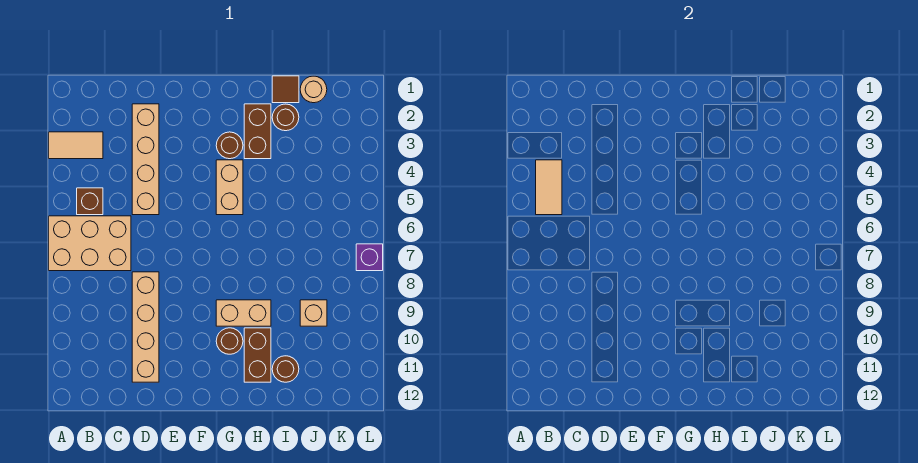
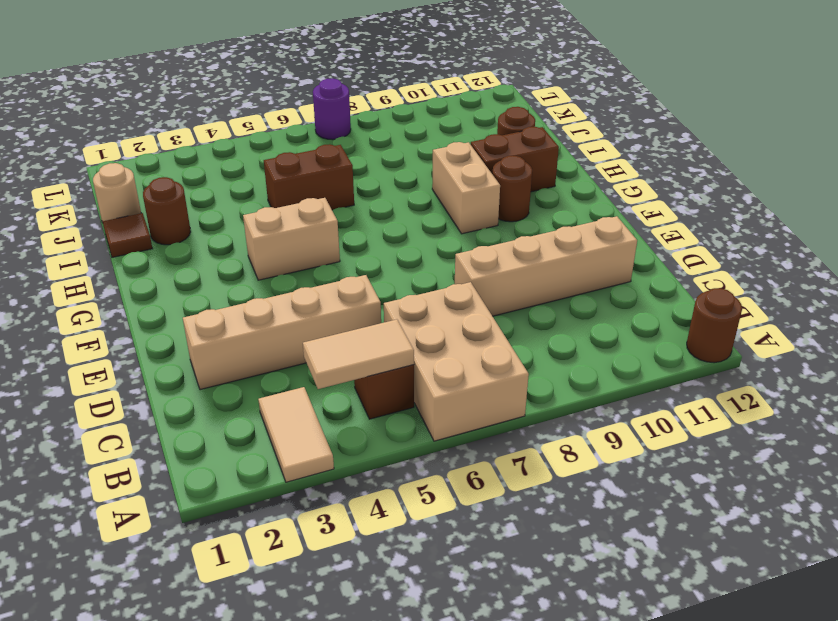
brown 1x1 round brick [216,132,243,159] -> brown 1x1 round brick moved to [687,288,742,363]
brown 1x2 brick [244,104,271,159] -> brown 1x2 brick moved to [264,144,354,210]
tan 1x1 brick [300,300,327,326] -> none
purple 1x1 brick [356,244,383,271] -> purple 1x1 round brick [313,78,351,140]

